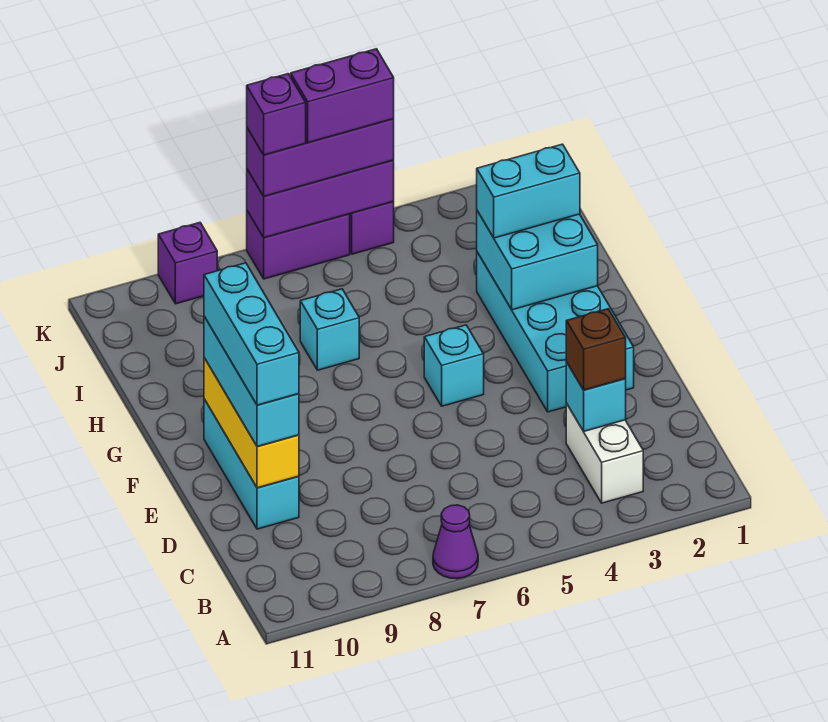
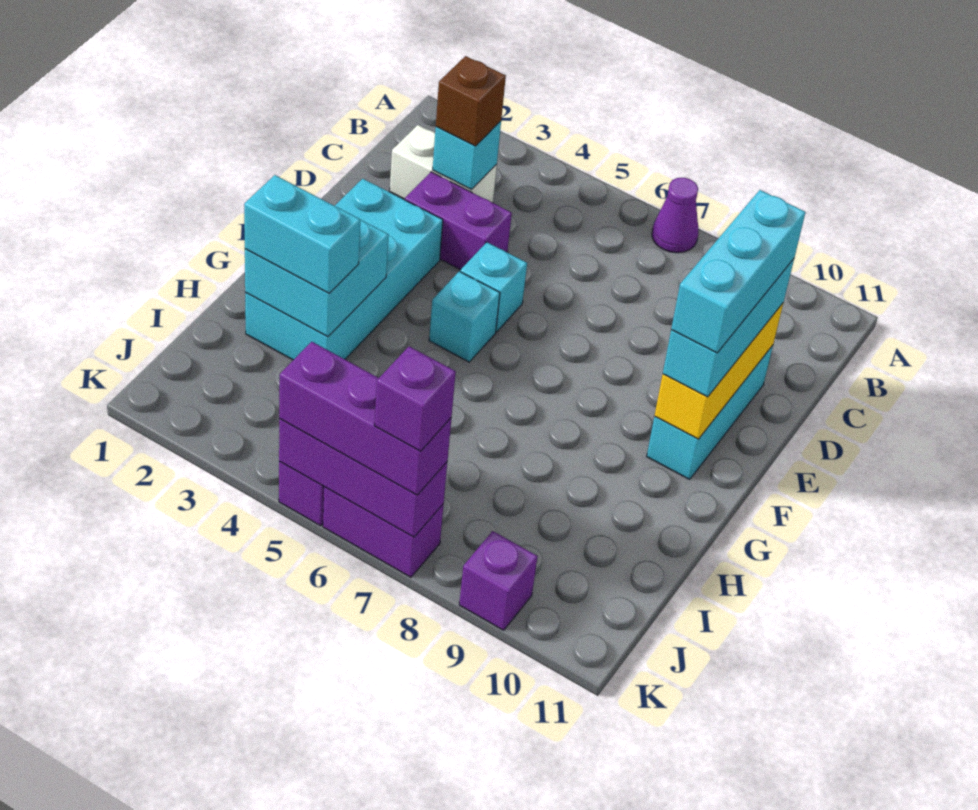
white 1x2 brick [566,403,643,503] -> white 1x2 brick turned to [390,125,497,203]
cyan 1x1 brick [300,289,359,370] -> cyan 1x1 brick moved to [460,242,527,332]
purple 1x2 brick [291,49,394,143] -> purple 1x2 brick moved to [405,172,512,270]

